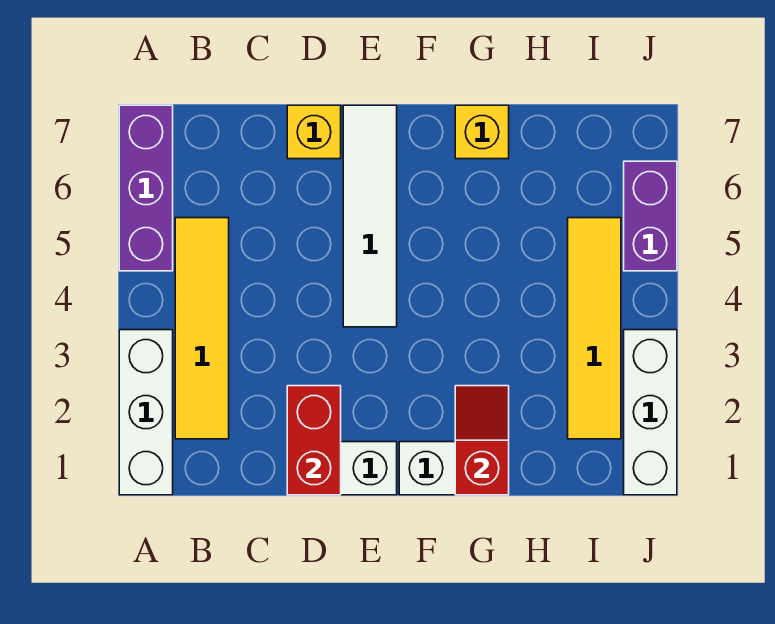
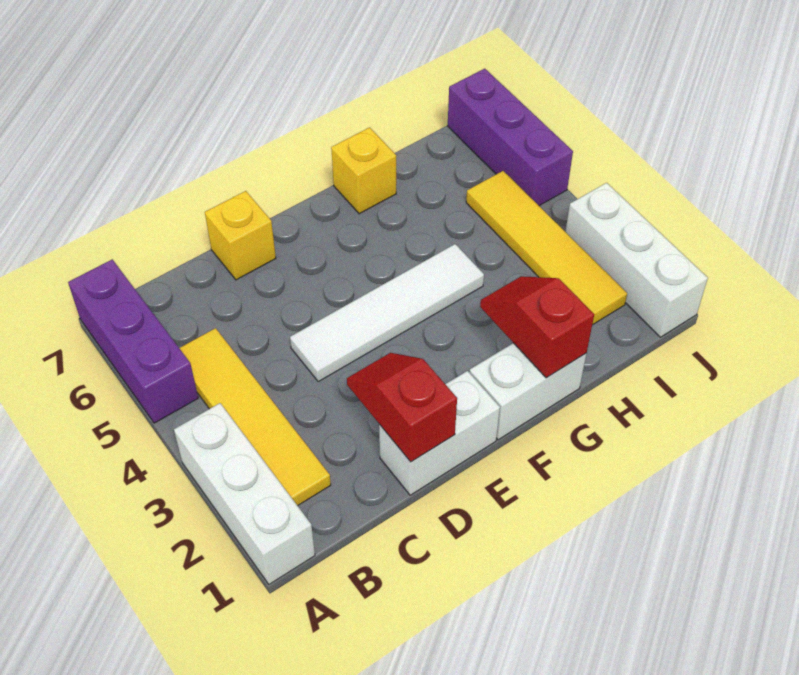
red 1x2 brick [287,386,341,495] -> red 1x2 slope [347,353,457,462]
white 1x4 tile [343,105,397,327] -> white 1x4 tile turned to [290,244,484,382]
purple 1x2 brick [624,161,677,271] -> purple 1x3 brick [448,69,573,206]

